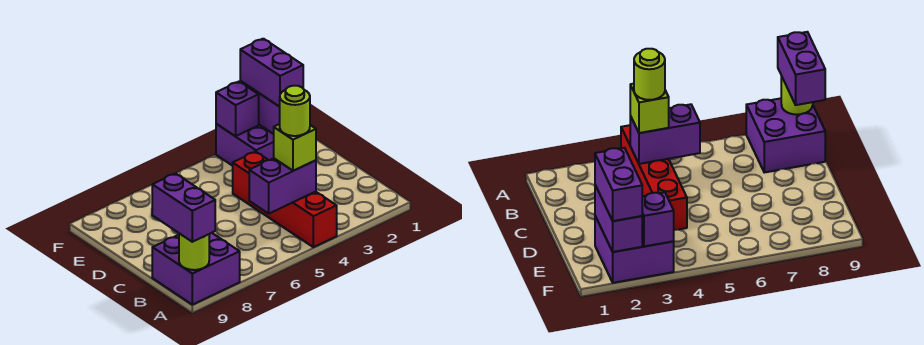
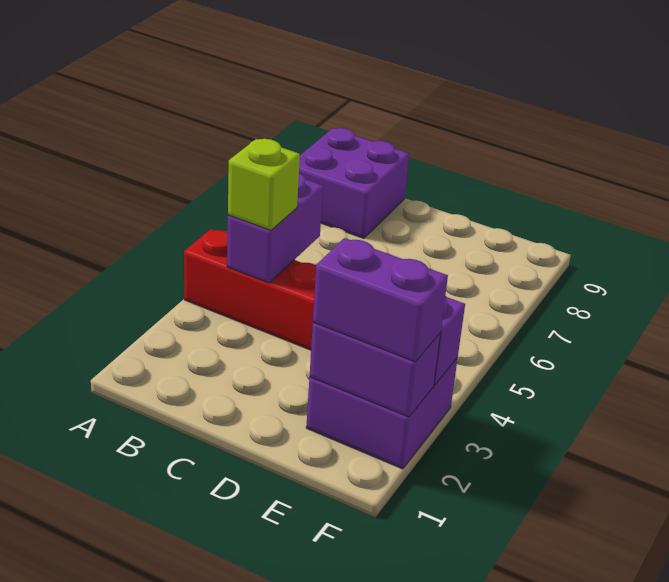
lime 1x1 round brick [179,233,209,270] -> none
purple 1x2 brick [152,173,215,242] -> none
lime 1x1 round brick [280,86,310,136] -> none

